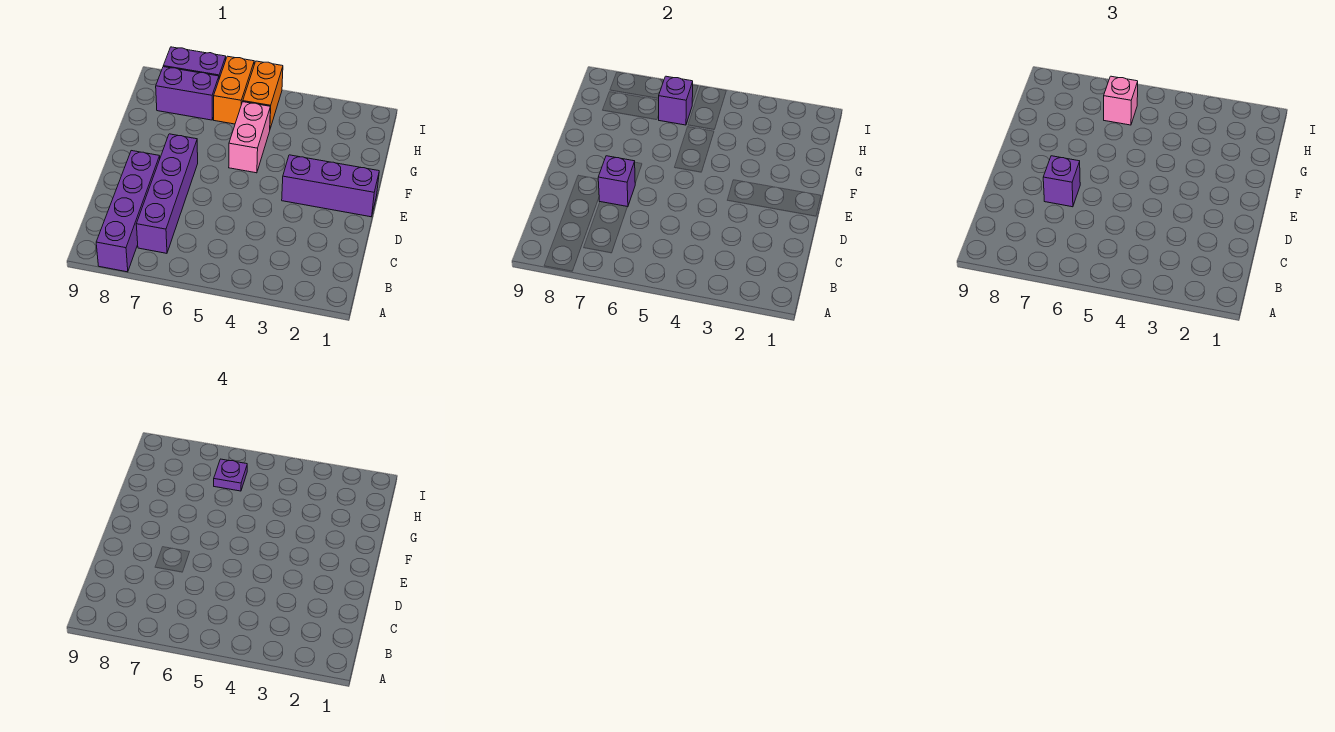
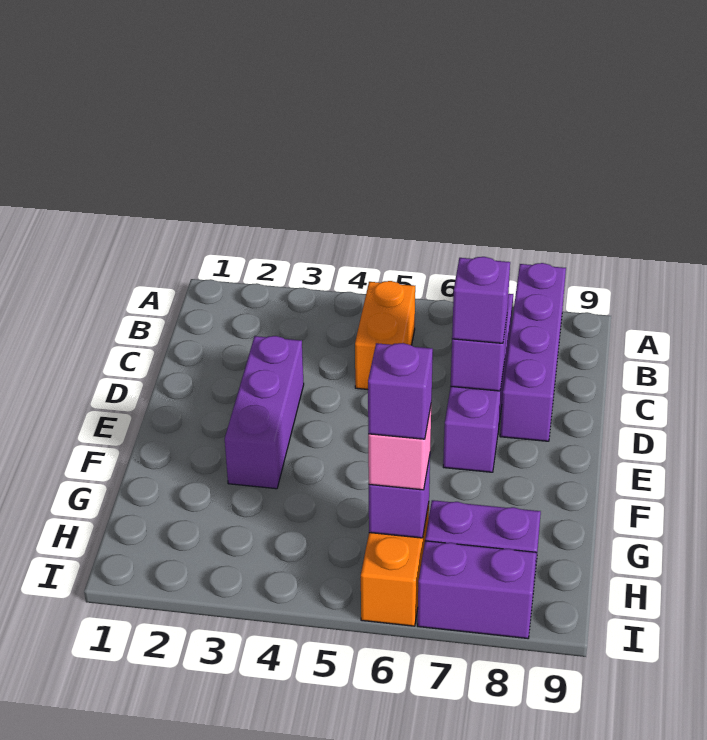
purple 1x3 brick [282,155,379,217] -> purple 1x3 brick turned to [225,336,304,489]
pink 1x2 brick [229,102,270,173] -> none
orange 1x2 brick [243,61,283,128] -> orange 1x2 brick moved to [355,281,415,389]
purple 1x1 plate [214,459,247,491] -> purple 1x1 brick [368,343,433,439]

